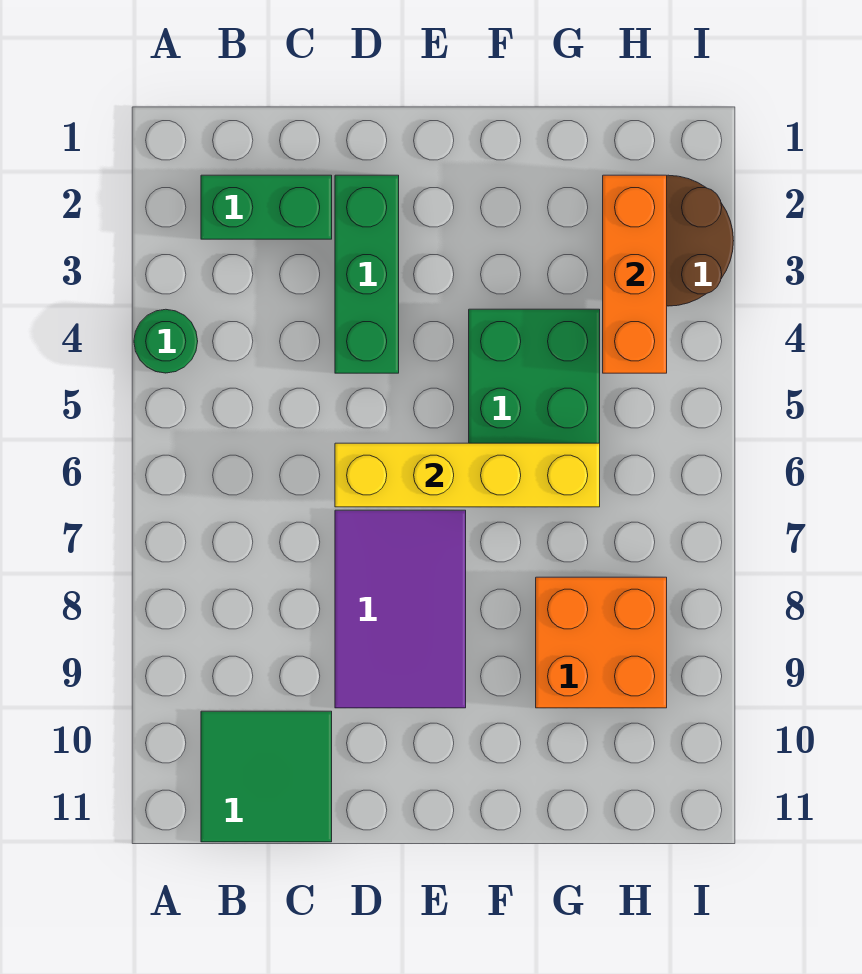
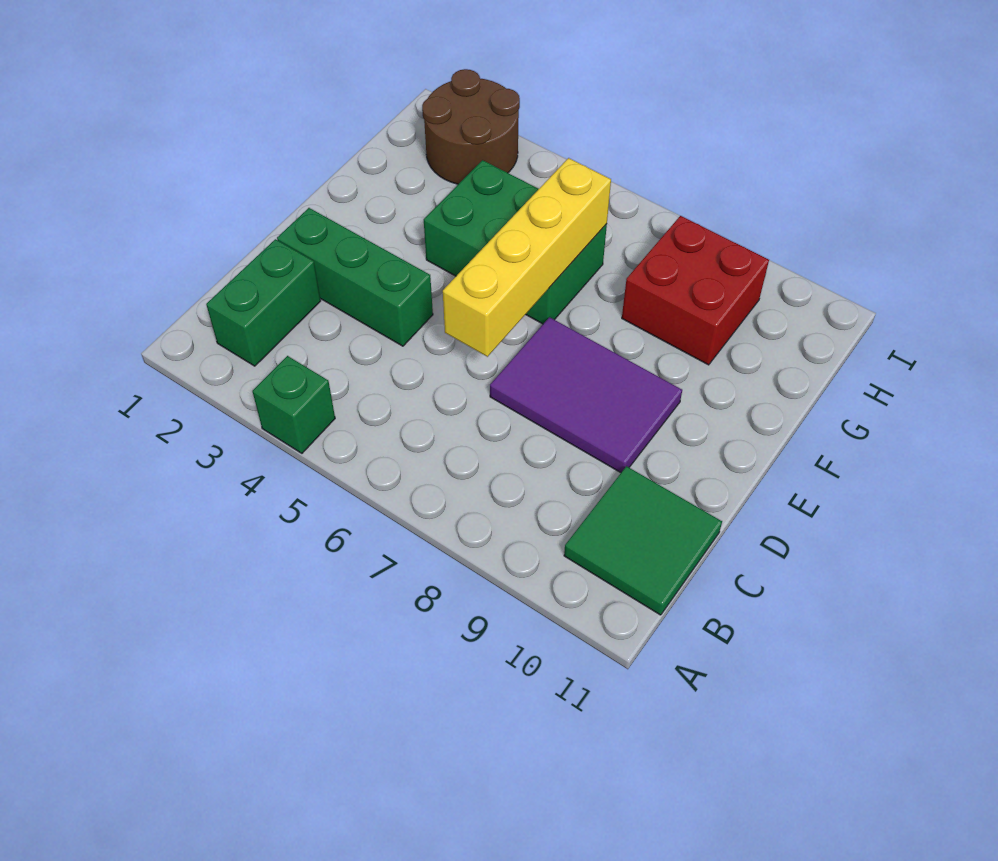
green 1x1 round brick [134,309,198,373] -> green 1x1 brick [252,356,335,453]
orange 2x2 brick [536,577,667,708] -> red 2x2 brick [622,216,769,365]
orange 1x3 brick [603,175,667,373] -> none

